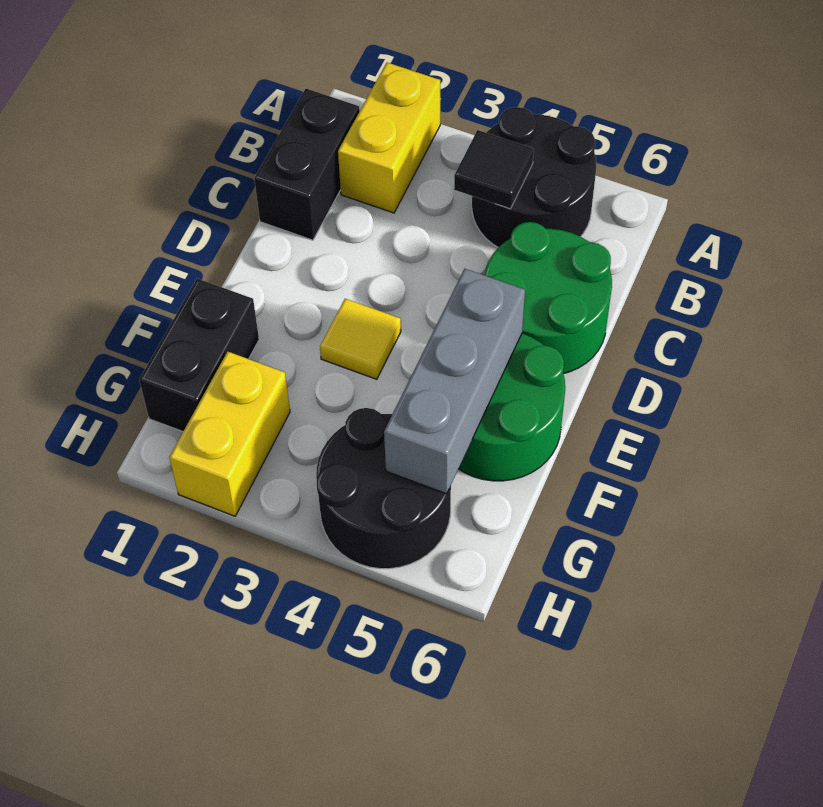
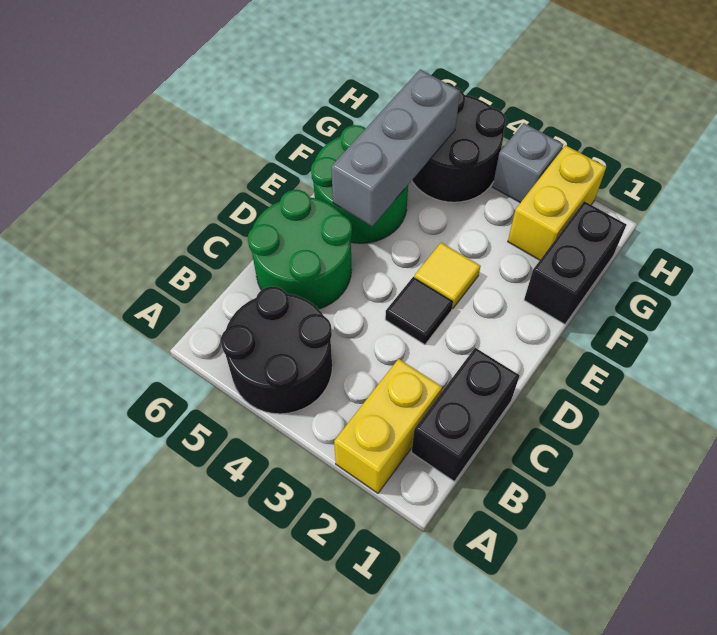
black 1x1 tile [454,130,534,209] -> black 1x1 tile moved to [385,277,453,345]
none -> grey 1x1 brick [493,123,563,203]

